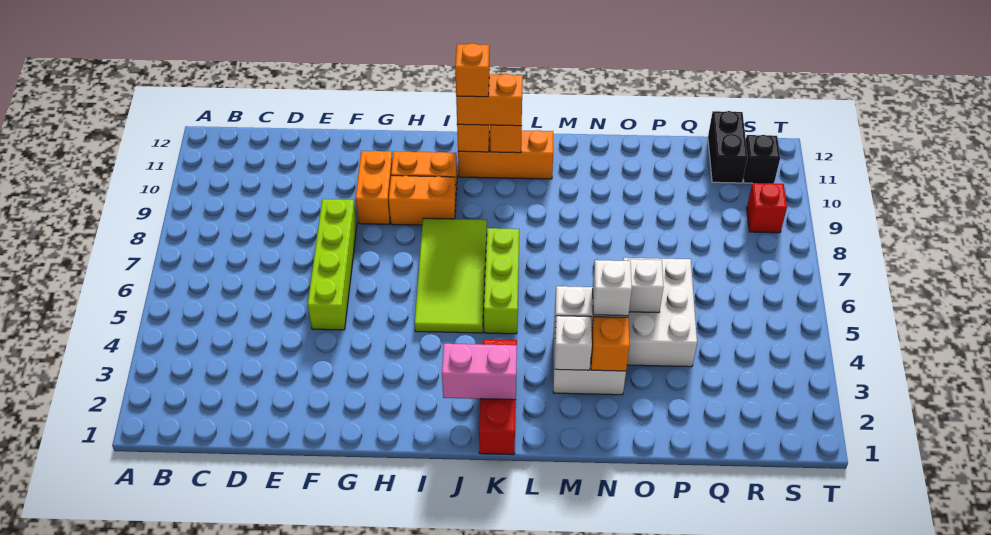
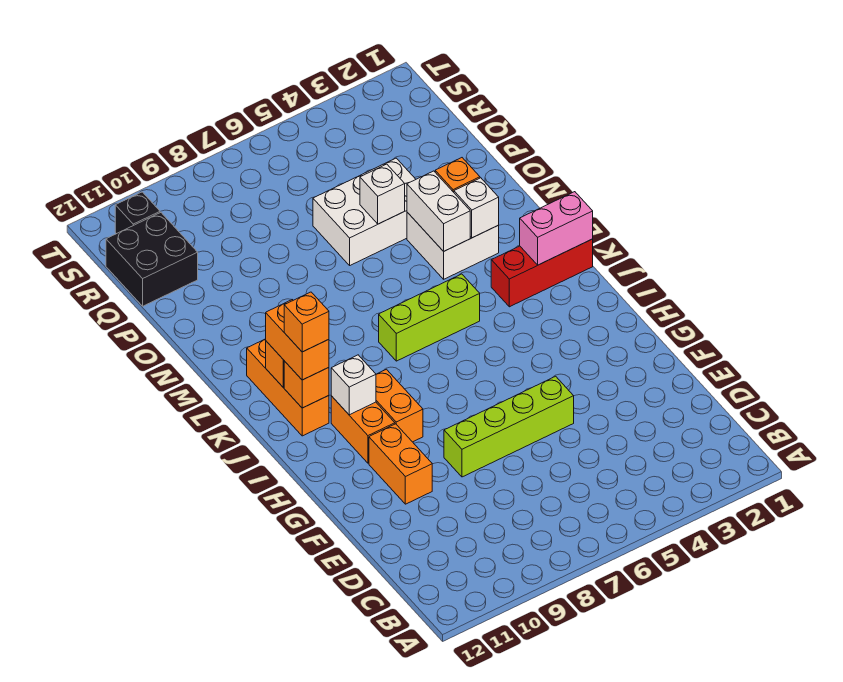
orange 1x2 brick [356,151,393,224] -> orange 1x2 brick turned to [369,424,432,504]
lime 2x4 tile [415,218,487,333] -> none
pink 1x2 brick [442,344,517,400] -> pink 1x2 brick turned to [520,192,593,265]
white 1x1 brick [593,260,632,316] -> white 1x1 brick moved to [331,355,376,415]
black 1x2 brick [708,111,748,183] -> black 2x2 brick [106,213,198,306]
red 1x1 brick [747,183,787,233] -> none

